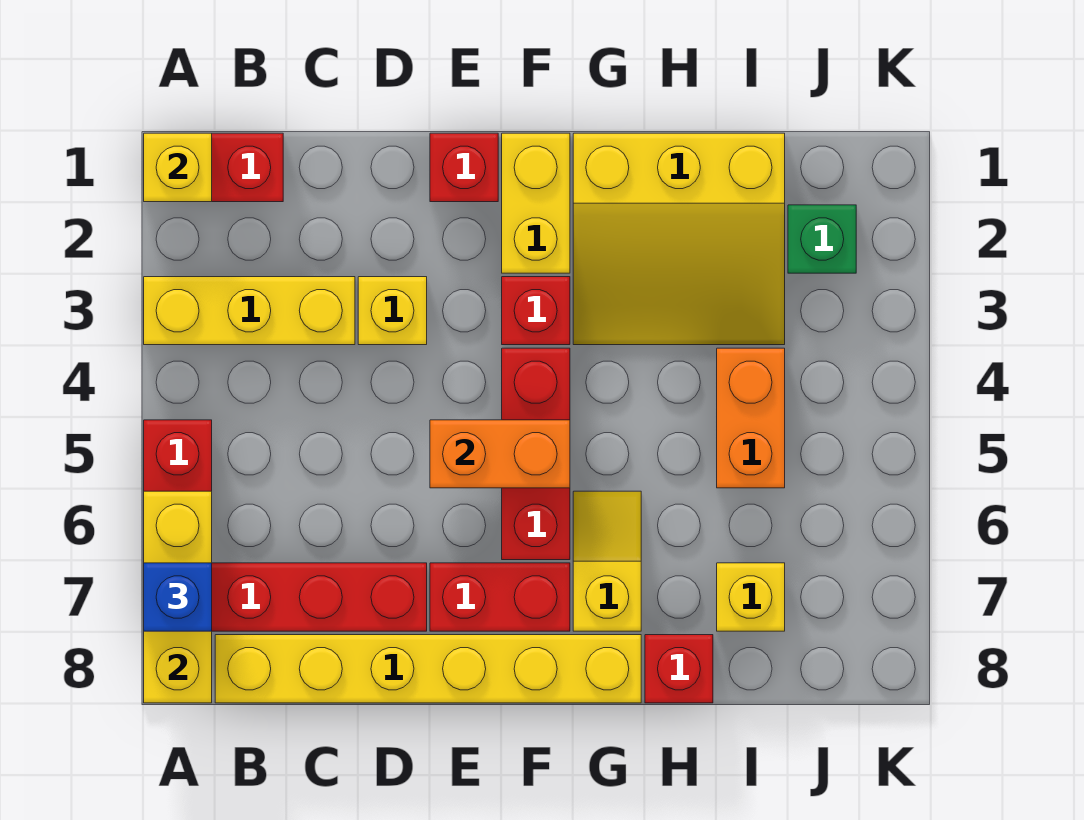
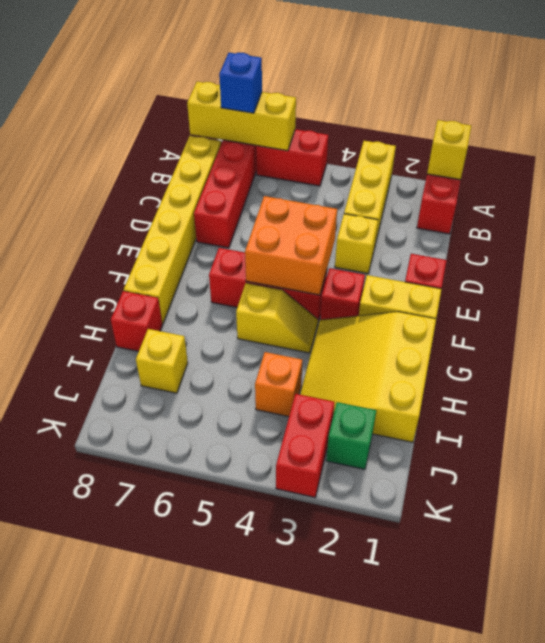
orange 1x2 brick [430,420,570,488] -> orange 2x2 brick [245,196,337,295]
red 1x2 brick [430,563,570,631] -> red 1x2 brick moved to [276,394,335,497]
yellow 1x2 slope [573,491,641,631] -> yellow 1x2 slope moved to [236,283,318,353]
orange 1x2 brick [717,348,785,488] -> orange 1x1 brick [255,352,302,417]

